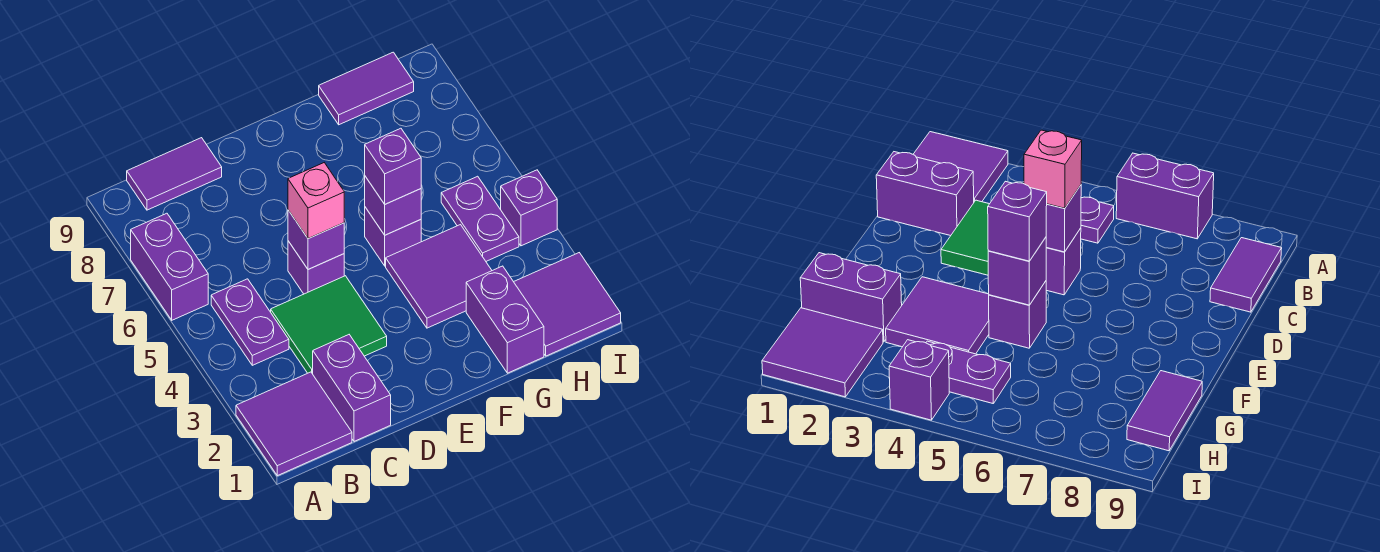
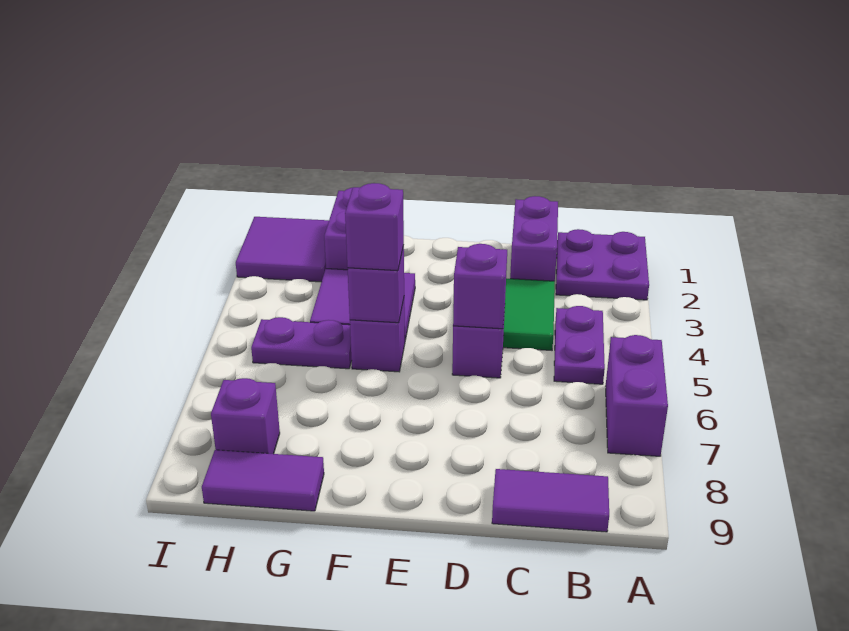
purple 2x2 tile [236,372,352,476] -> purple 2x2 plate [556,229,649,300]
pink 1x1 brick [288,163,344,239] -> none
purple 1x2 plate [441,176,519,261] -> purple 1x2 plate turned to [251,317,352,369]
purple 1x1 brick [501,170,557,246] -> purple 1x1 brick moved to [211,378,280,454]

